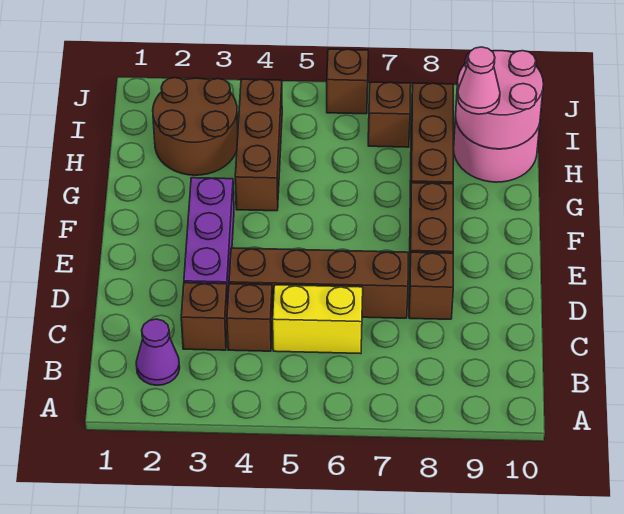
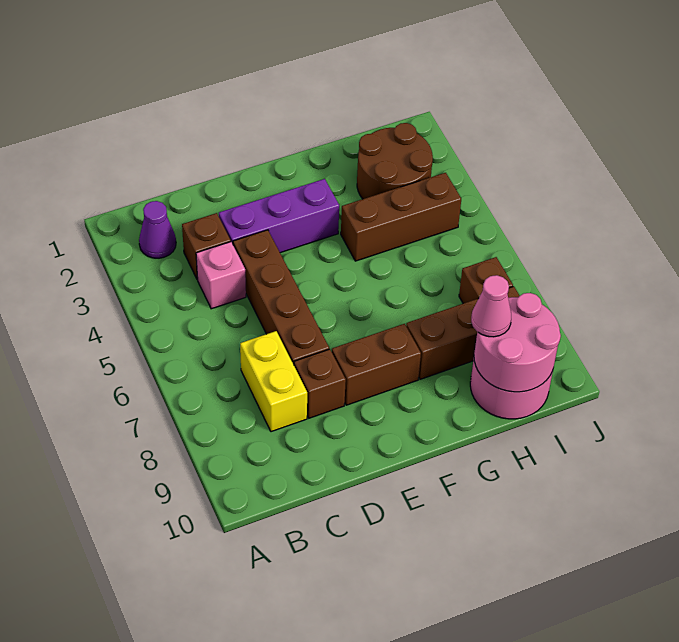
brown 1x1 brick [227,284,273,351] -> pink 1x1 brick [196,242,246,309]
yellow 1x2 brick [273,285,363,354] -> yellow 1x2 brick moved to [240,331,307,432]
brown 1x1 brick [327,49,368,114] -> none

